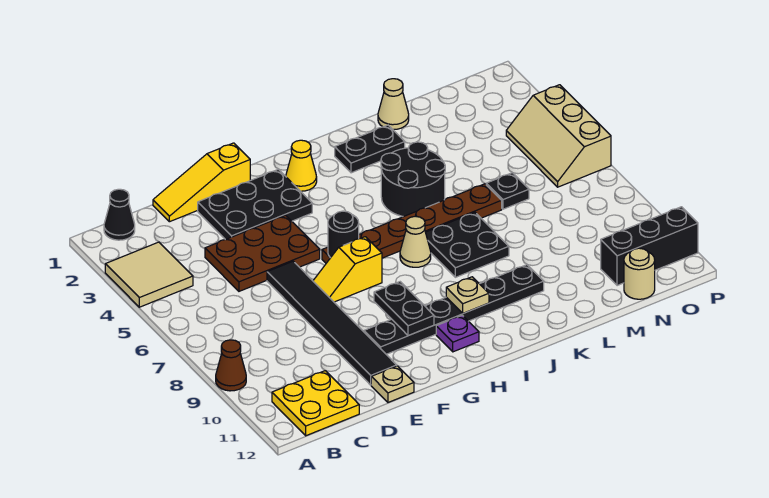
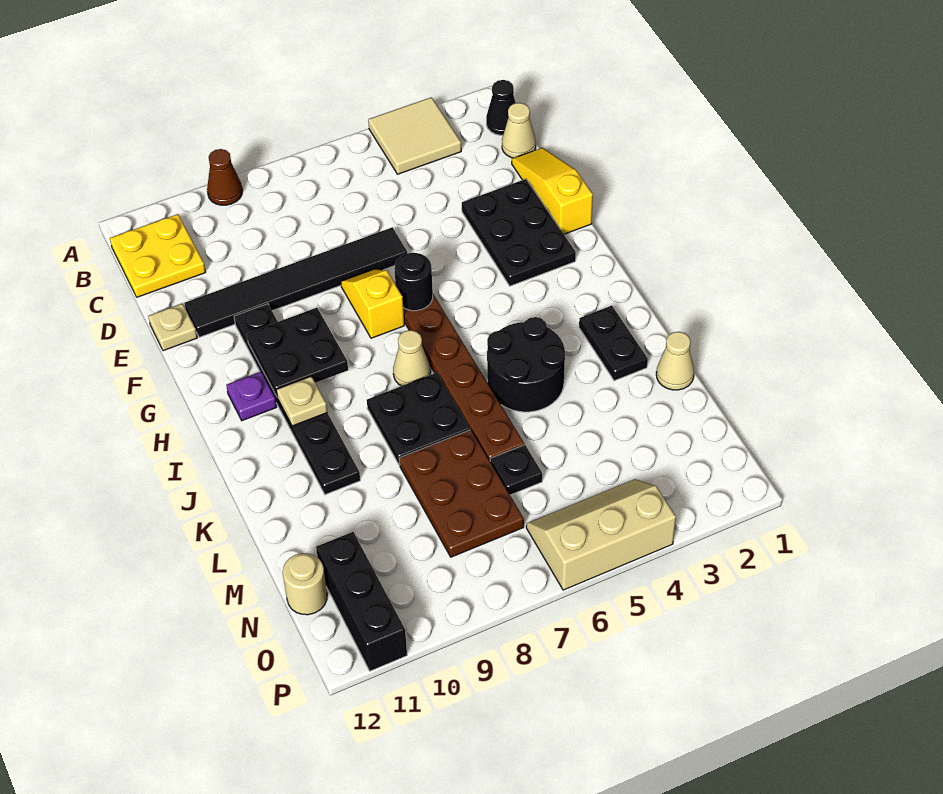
none -> tan 1x1 cone [502,103,536,158]
brown 2x3 plate [205,215,320,291] -> brown 2x3 plate moved to [399,430,524,557]
black 1x2 plate [374,282,434,336] -> black 2x2 plate [247,308,348,397]
yellow 1x1 cone [286,140,317,191] -> none

